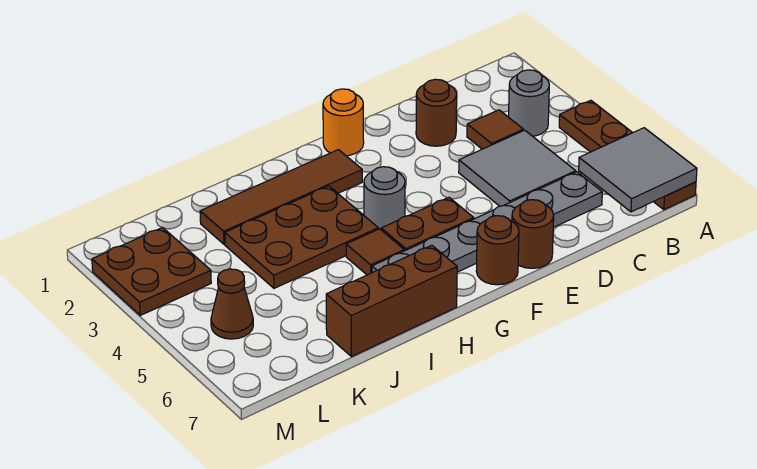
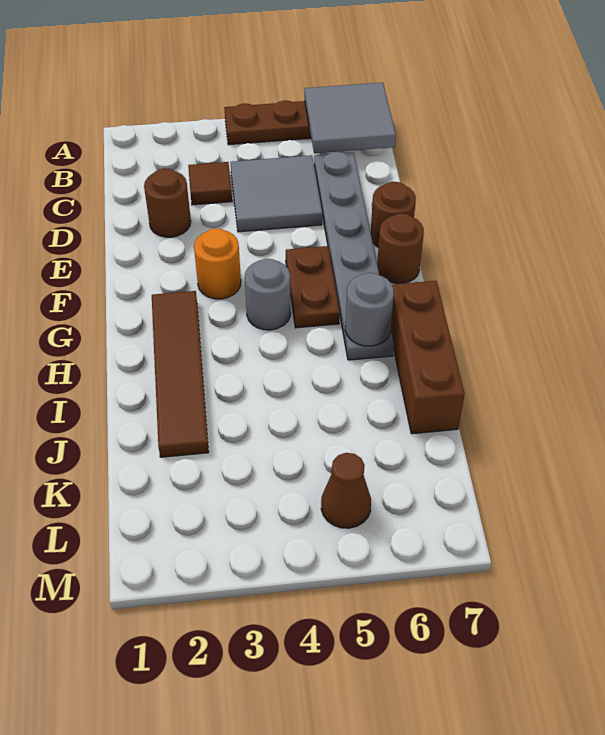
grey 1x1 round brick [509,70,549,136] -> grey 1x1 round brick moved to [345,273,394,346]
orange 1x1 round brick [323,89,364,156] -> orange 1x1 round brick moved to [194,228,241,299]
brown 2x3 plate [225,186,378,288] -> none
brown 1x1 tile [346,229,404,275] -> none
brown 2x2 plate [92,228,211,315] -> none

